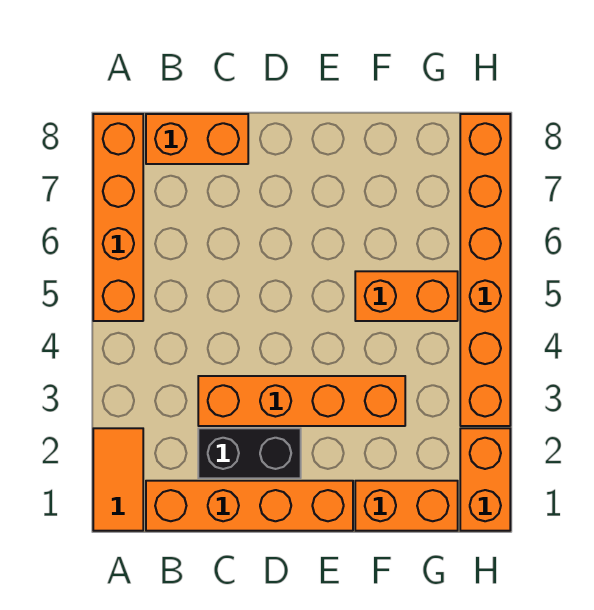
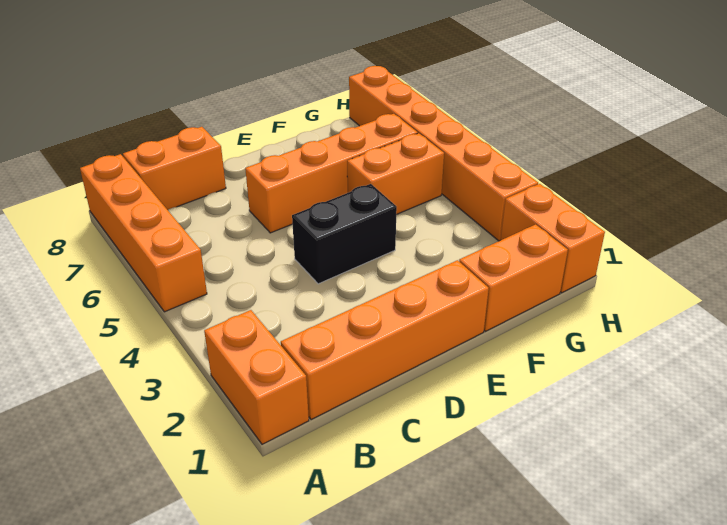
orange 1x2 tile [93,428,143,531] -> orange 1x2 brick [204,310,309,444]
black 1x2 brick [198,428,301,478] -> black 1x2 brick moved to [292,184,397,284]
orange 1x4 brick [198,376,405,426] -> orange 1x4 brick moved to [245,114,418,233]

